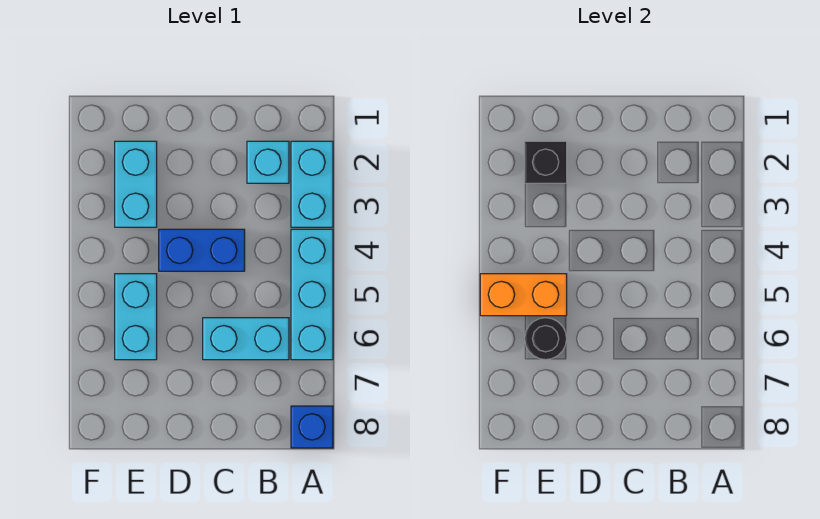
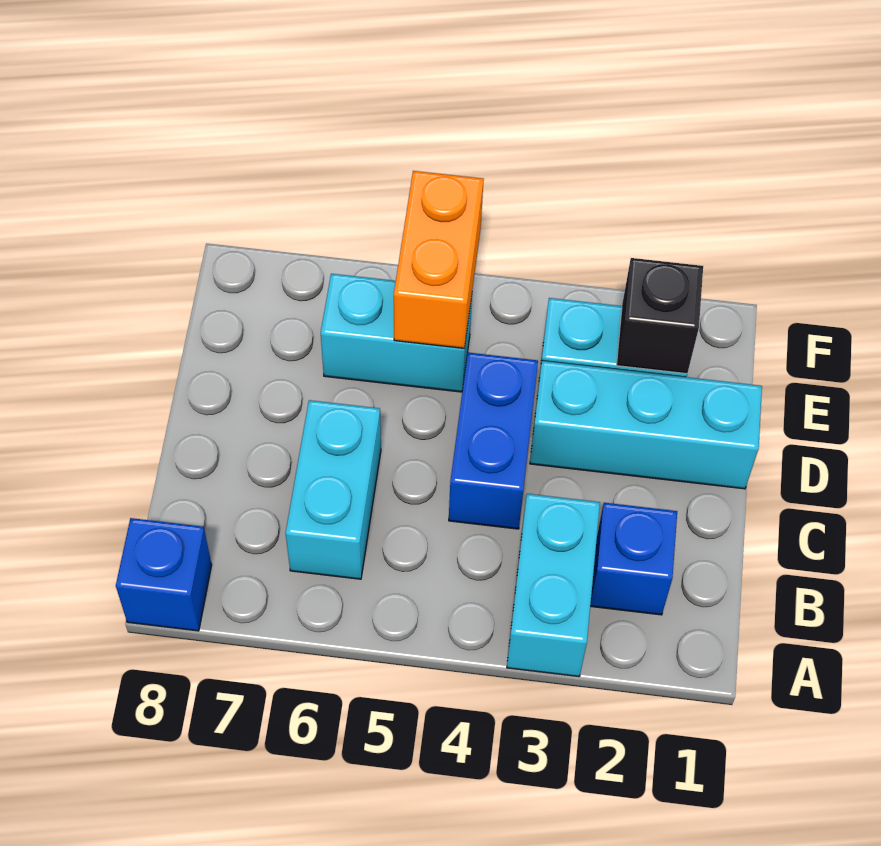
cyan 1x2 brick [291,141,333,227] -> cyan 1x2 brick turned to [507,494,600,677]
cyan 1x3 brick [291,229,333,360] -> cyan 1x3 brick moved to [530,361,762,489]
cyan 1x1 brick [247,141,289,183] -> blue 1x1 brick [590,503,677,615]
black 1x1 round brick [525,318,567,360] -> none

